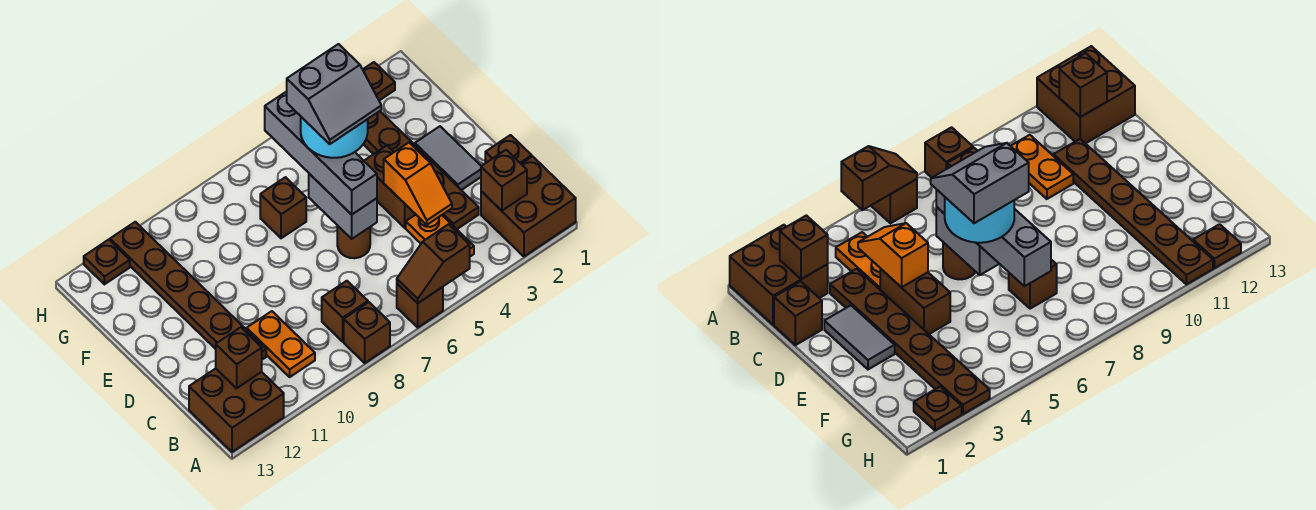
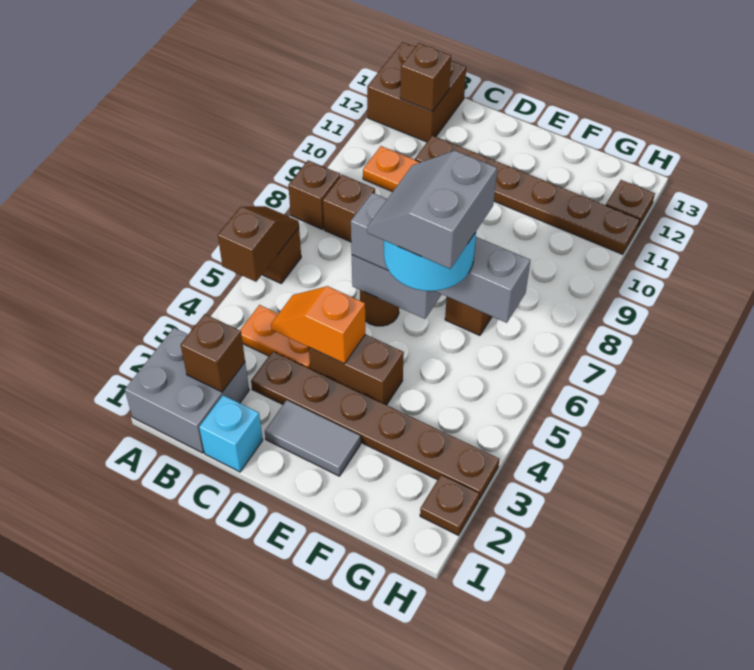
brown 2x2 brick [481,156,576,256] -> grey 2x2 brick [125,328,249,453]
brown 1x1 brick [485,135,532,164] -> cyan 1x1 brick [199,395,263,472]

